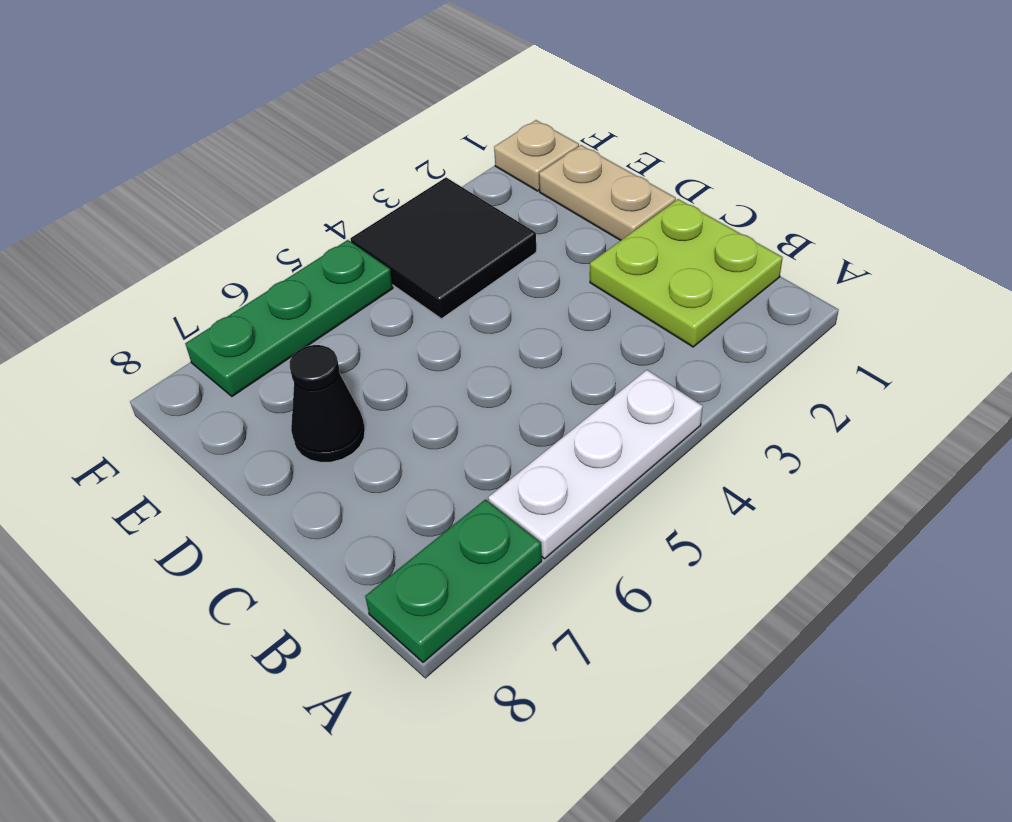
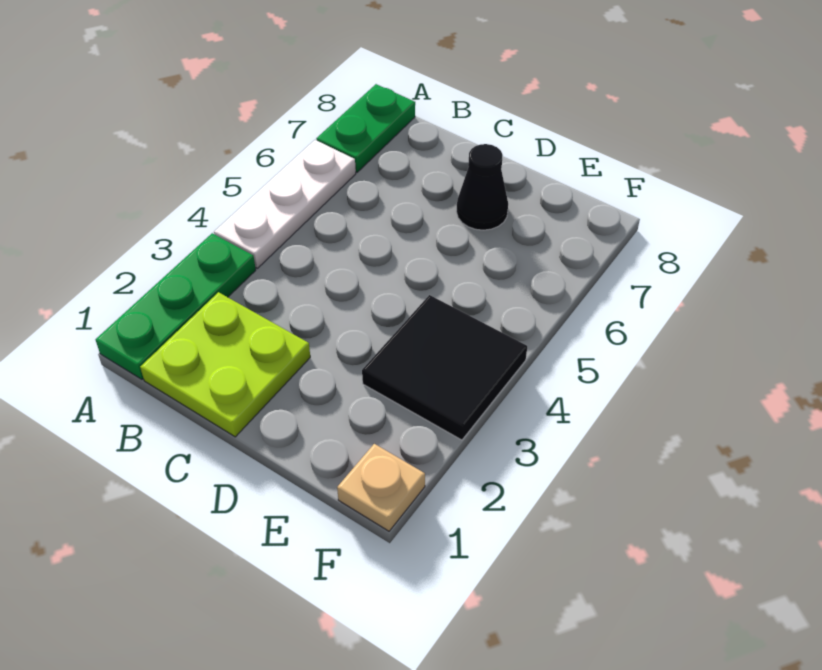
tan 1x2 plate [539,145,676,240] -> none
green 1x3 plate [185,240,393,396] -> green 1x3 plate moved to [96,233,256,379]

